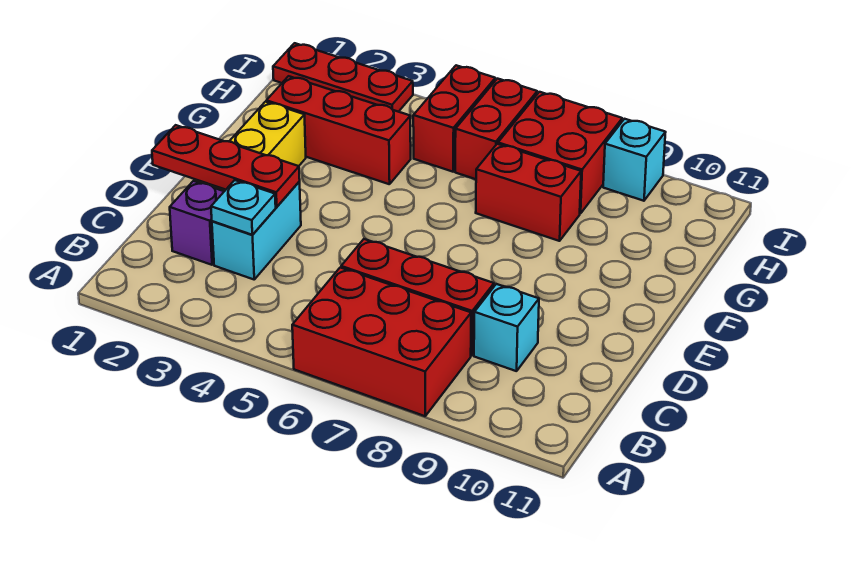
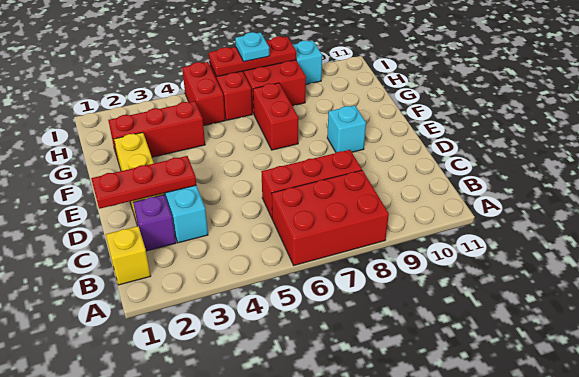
none -> yellow 1x1 brick [106,226,151,285]
cyan 1x1 plate [211,180,276,235] -> cyan 1x1 plate moved to [235,32,269,62]
cyan 1x1 brick [474,284,539,371] -> cyan 1x1 brick moved to [327,105,366,153]
red 1x2 brick [476,144,581,241] -> red 1x2 brick turned to [253,83,298,150]
red 1x3 plate [273,43,413,112] -> red 1x3 plate moved to [209,37,296,77]

